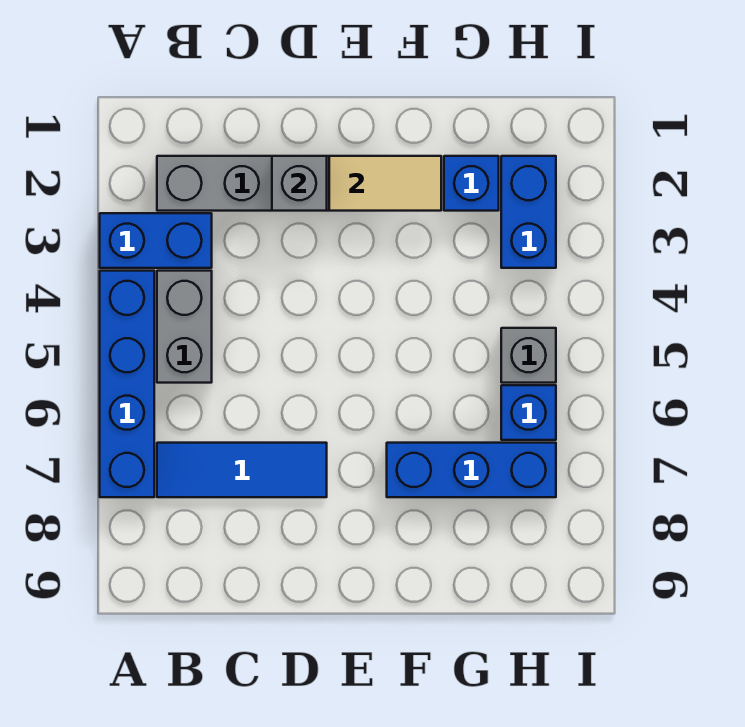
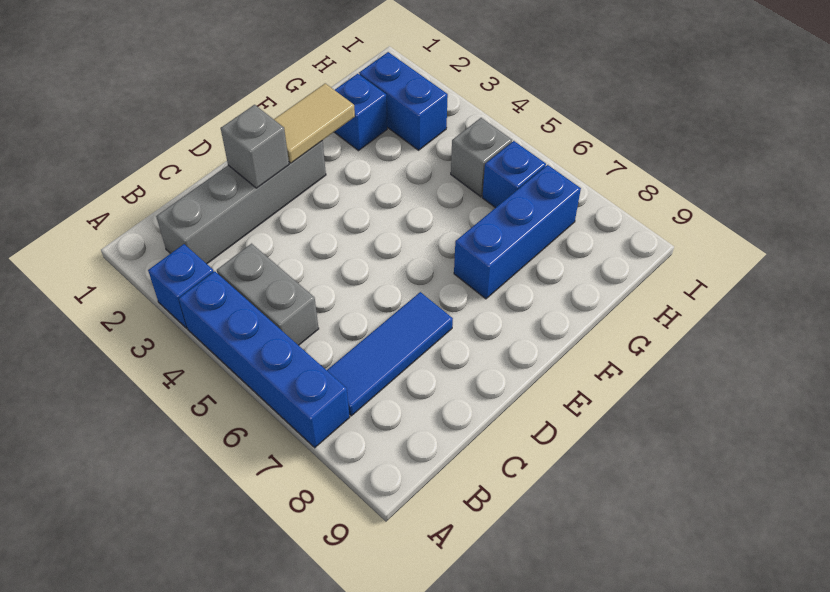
blue 1x2 brick [100,213,212,268] -> blue 1x1 brick [148,244,214,328]

